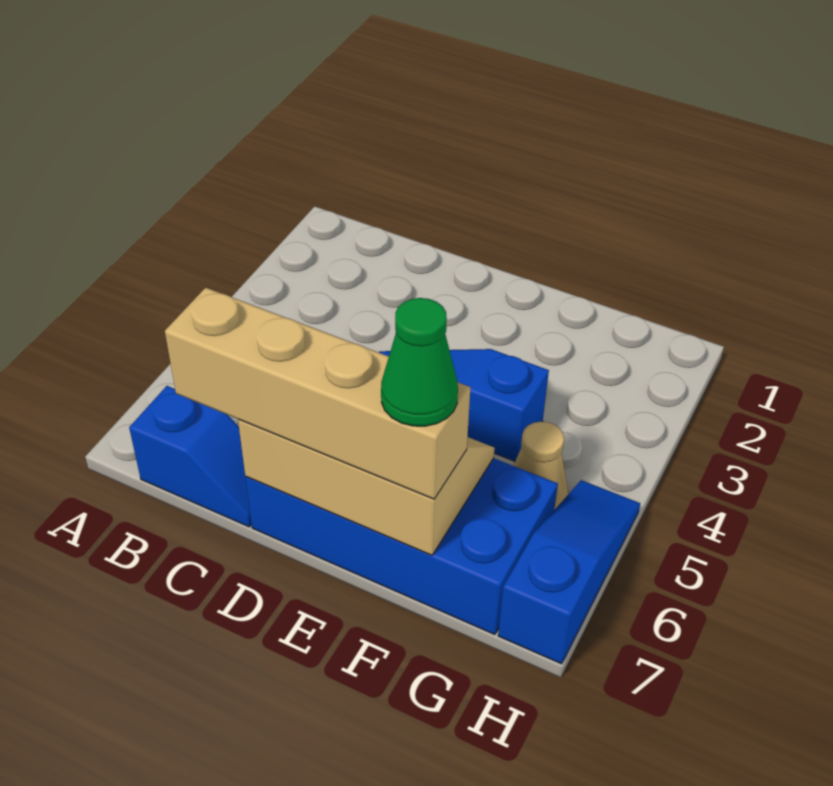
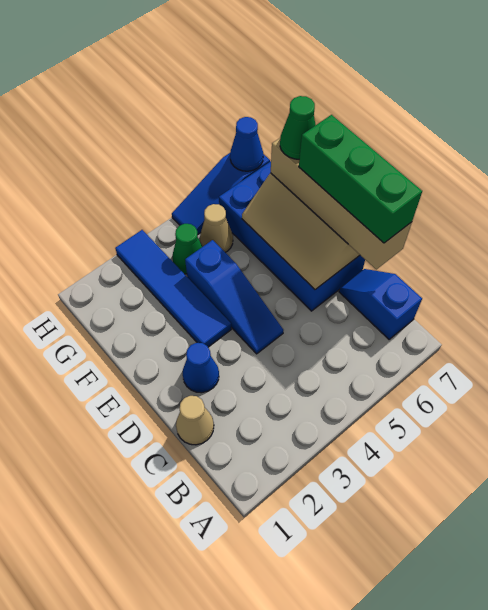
none -> tan 1x1 cone [176,396,214,445]
none -> green 1x3 brick [299,115,422,243]
none -> blue 1x1 cone [183,343,219,393]
none -> blue 1x4 tile [115,230,231,347]
none -> green 1x1 cone [172,224,203,274]
none -> blue 1x1 cone [230,117,263,171]

